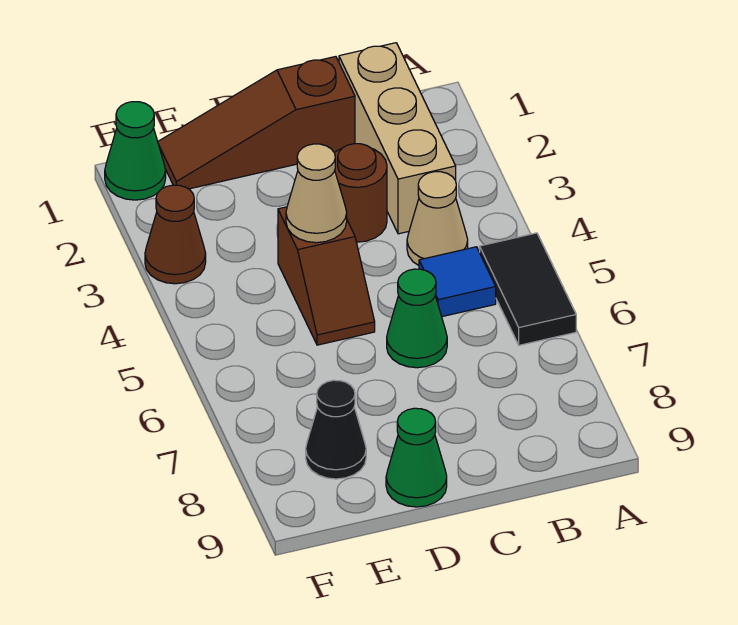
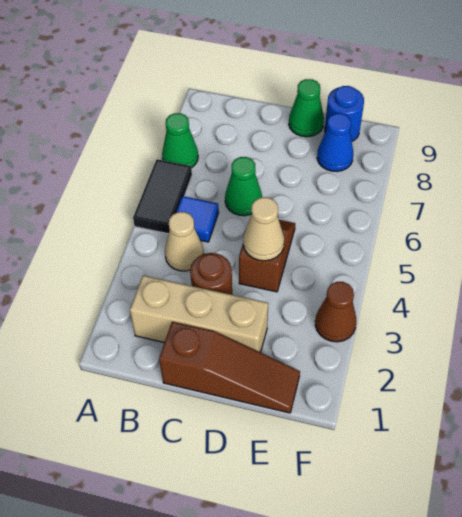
tan 1x3 brick [339,43,456,234] -> tan 1x3 brick turned to [130,275,268,353]
black 1x1 cone [306,380,366,479] -> blue 1x1 cone [317,113,353,171]
none -> blue 1x1 round brick [325,86,364,141]
green 1x1 cone [105,102,166,200] -> green 1x1 cone moved to [162,113,198,168]

